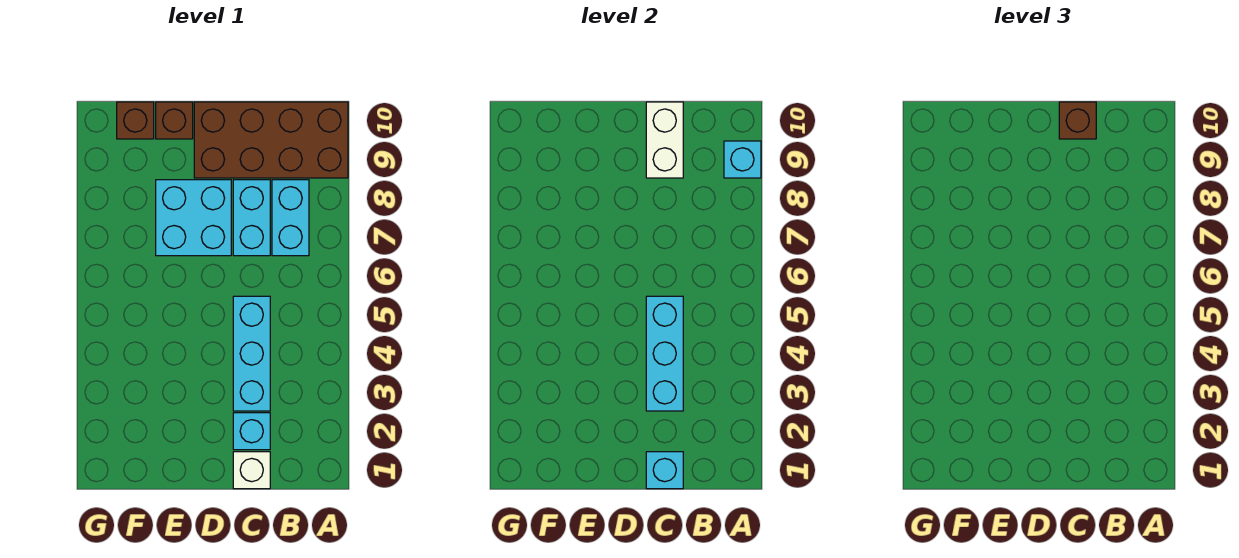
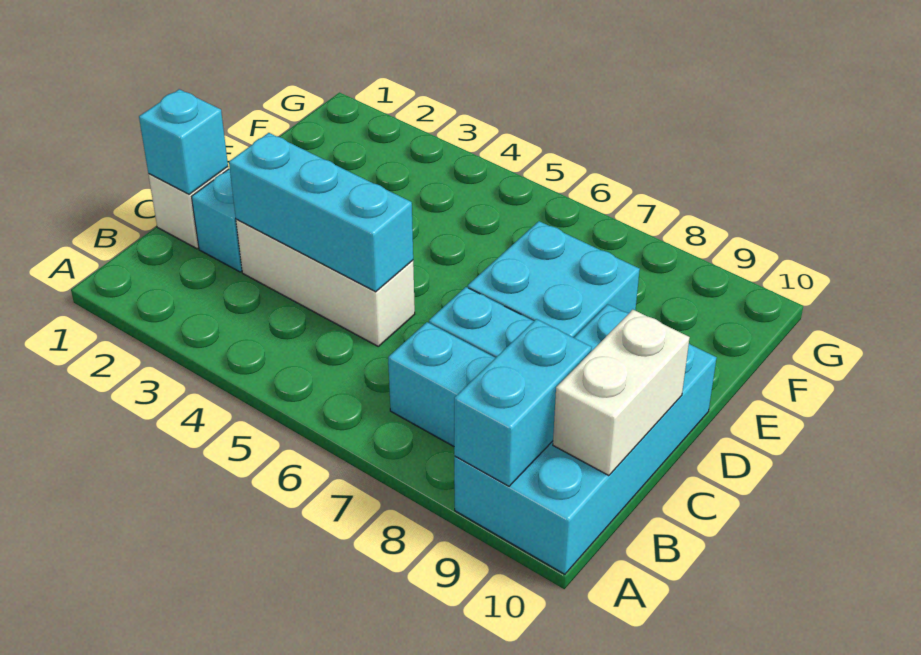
brown 2x4 brick [194,102,348,178] -> cyan 2x4 brick [454,304,717,574]
cyan 1x1 brick [724,141,761,178] -> cyan 1x2 brick [454,319,592,486]
cyan 1x3 brick [233,296,270,411] -> white 1x3 brick [236,219,415,346]
white 1x2 brick [646,102,683,178] -> white 1x2 brick turned to [553,310,690,476]
brown 1x1 brick [1059,102,1096,139] -> none
brown 1x1 brick [156,102,193,139] -> none
brown 1x1 brick [117,102,154,139] -> none

